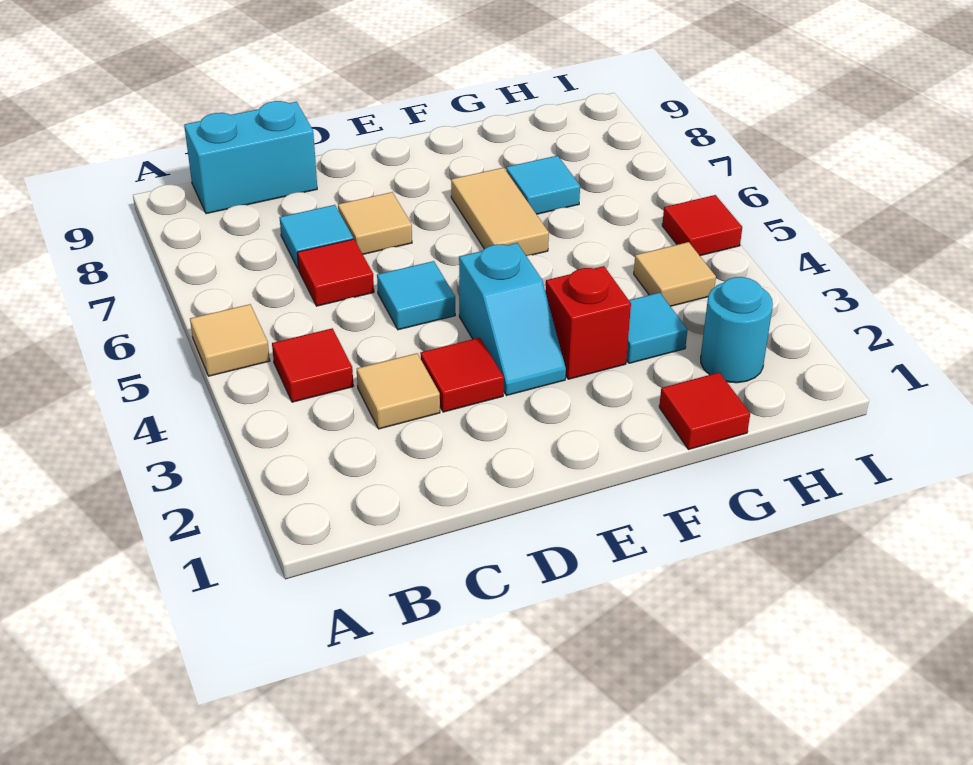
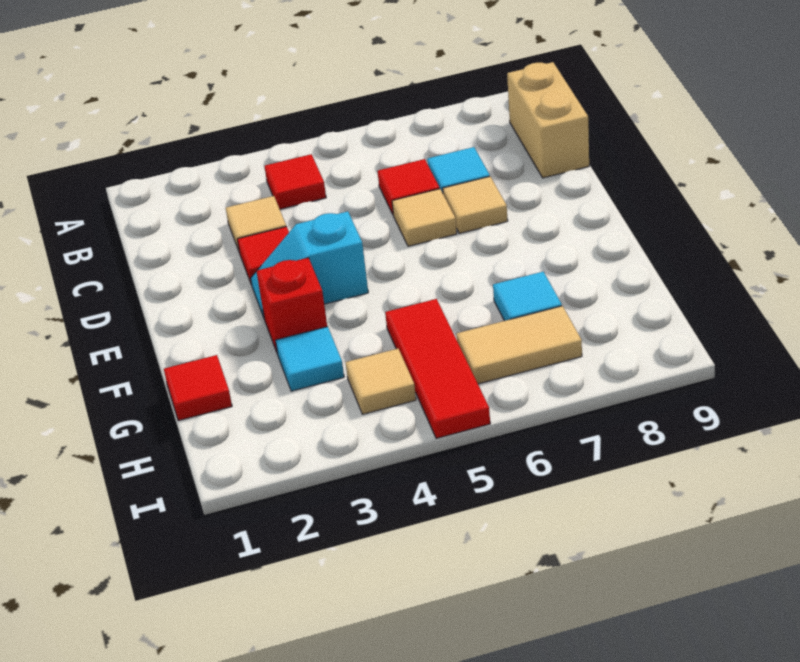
tan 1x1 tile [190,304,270,376] -> tan 1x1 tile moved to [392,189,457,246]
cyan 1x2 brick [184,101,317,214] -> tan 1x2 brick [507,62,589,178]
cyan 1x1 tile [377,261,455,330] -> none
tan 1x2 tile [451,168,549,256] -> tan 1x2 tile moved to [456,306,582,384]
cyan 1x1 round brick [701,277,773,383] -> none
red 1x1 tile [662,195,742,256] -> red 1x3 tile [385,299,490,438]

